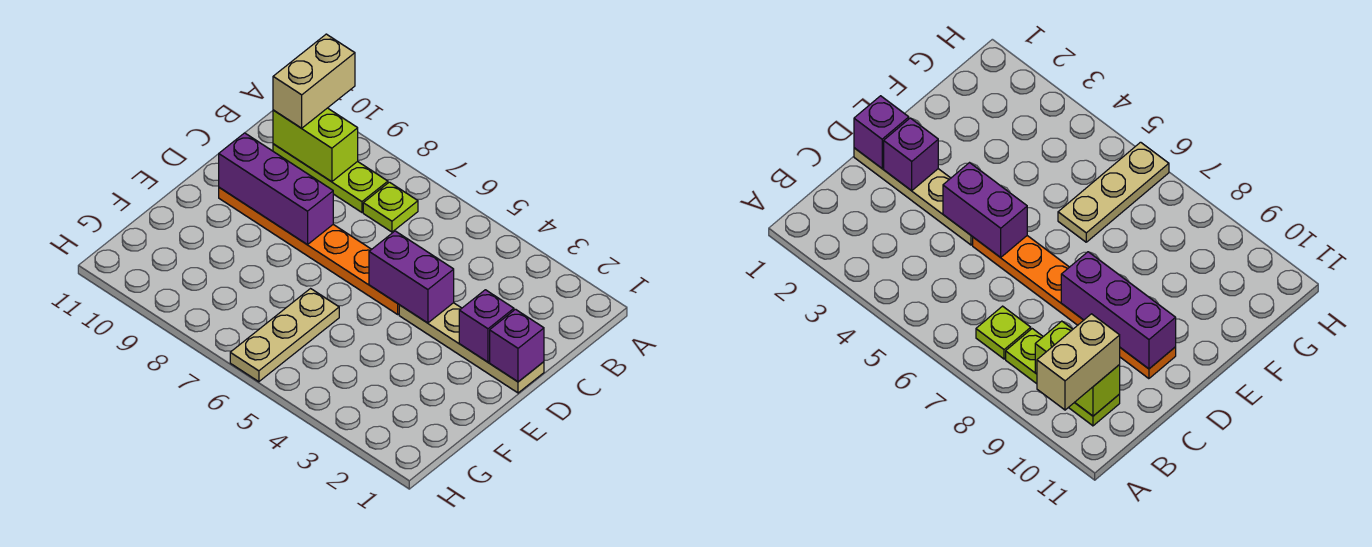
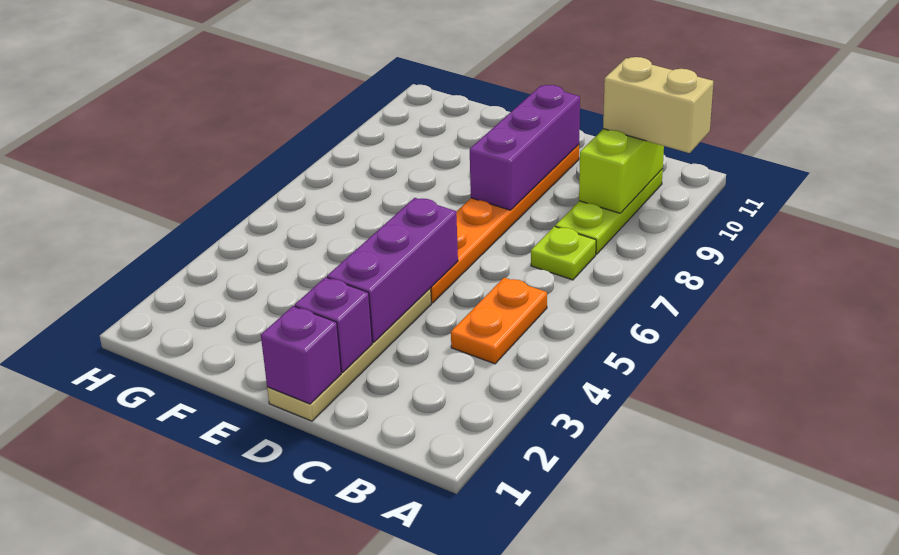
none -> orange 1x2 plate [451,278,547,364]
purple 1x2 brick [369,231,454,323] -> purple 1x3 brick [327,198,458,343]
tan 1x3 plate [230,289,339,382] -> none

